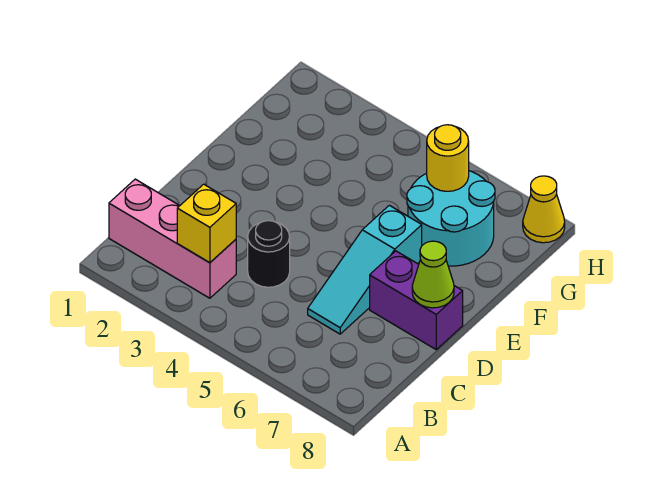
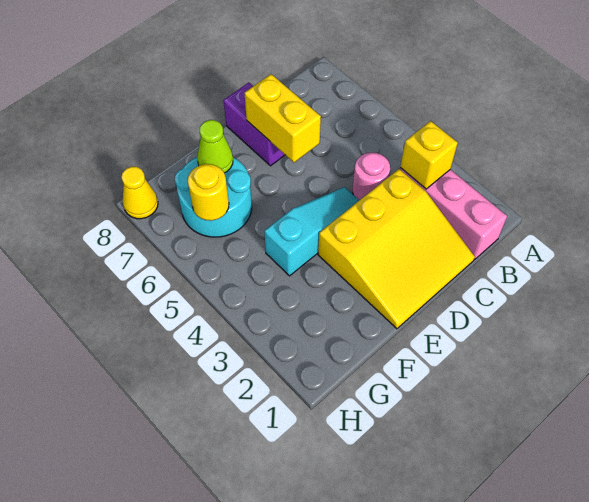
none -> yellow 3x3 slope [318,169,475,329]
black 1x1 round brick [248,221,290,287] -> pink 1x1 round brick [353,153,390,200]
cyan 1x3 slope [308,205,422,334] -> cyan 1x3 slope moved to [264,187,359,276]
none -> yellow 1x2 brick [245,74,321,162]
lime 1x1 cone [412,241,454,308] -> lime 1x1 cone moved to [197,120,233,173]

